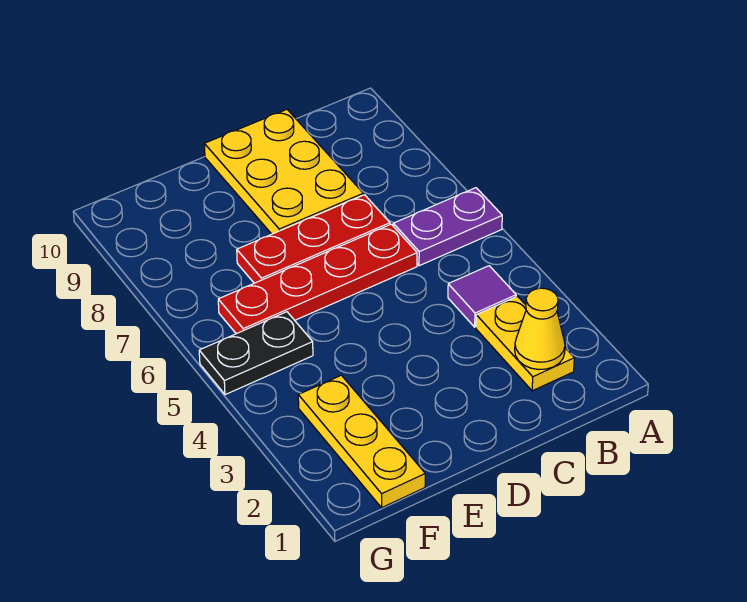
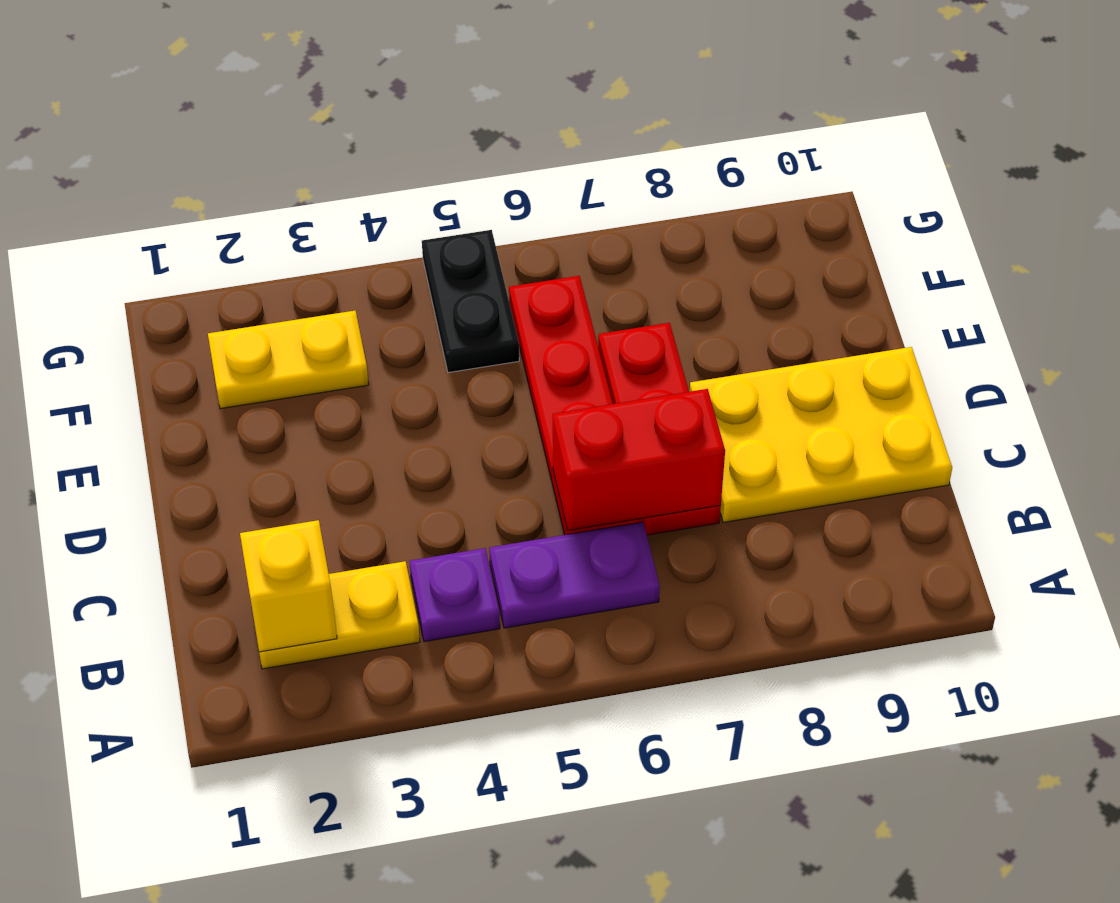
purple 1x2 plate [393,188,502,266] -> purple 1x2 plate turned to [489,522,660,628]
yellow 1x1 cone [515,288,565,370] -> yellow 1x1 brick [240,520,337,652]
purple 1x1 tile [448,266,516,327] -> purple 1x1 plate [410,548,500,642]
none -> red 1x2 brick [553,389,725,531]
yellow 1x3 plate [298,375,425,508] -> yellow 1x2 plate [208,311,369,409]

